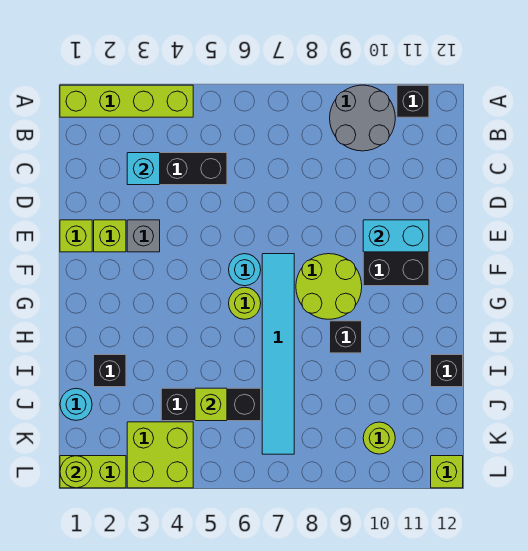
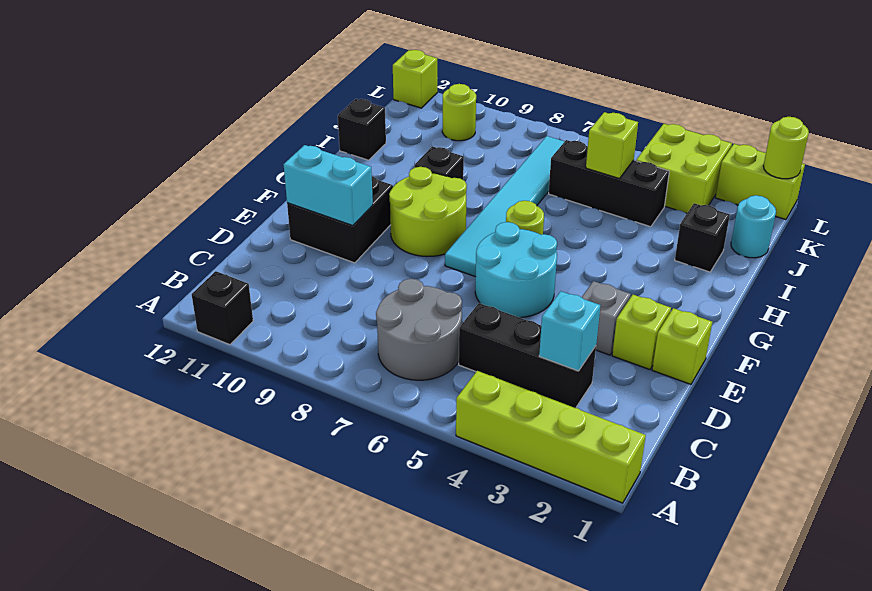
grey 2x2 round brick [330,85,395,151] -> grey 2x2 round brick moved to [376,279,462,380]
cyan 1x1 round brick [229,254,261,286] -> cyan 2x2 round brick [475,222,557,318]

